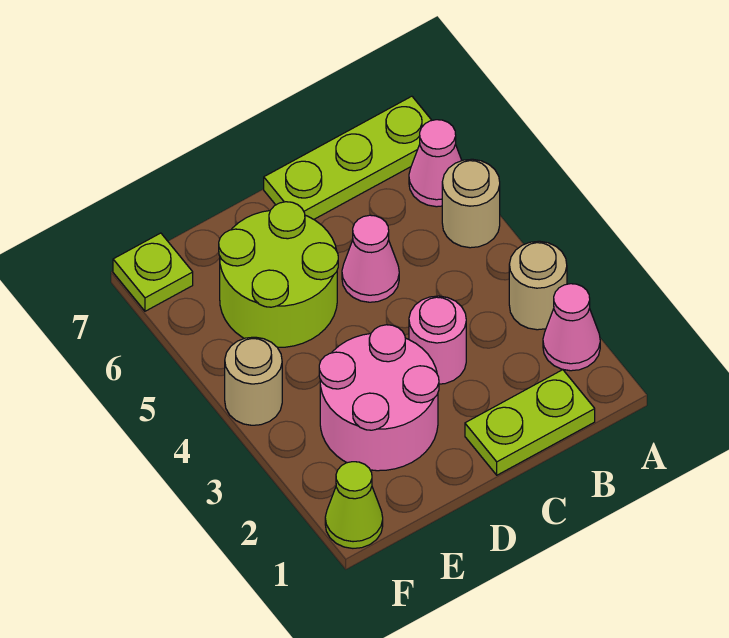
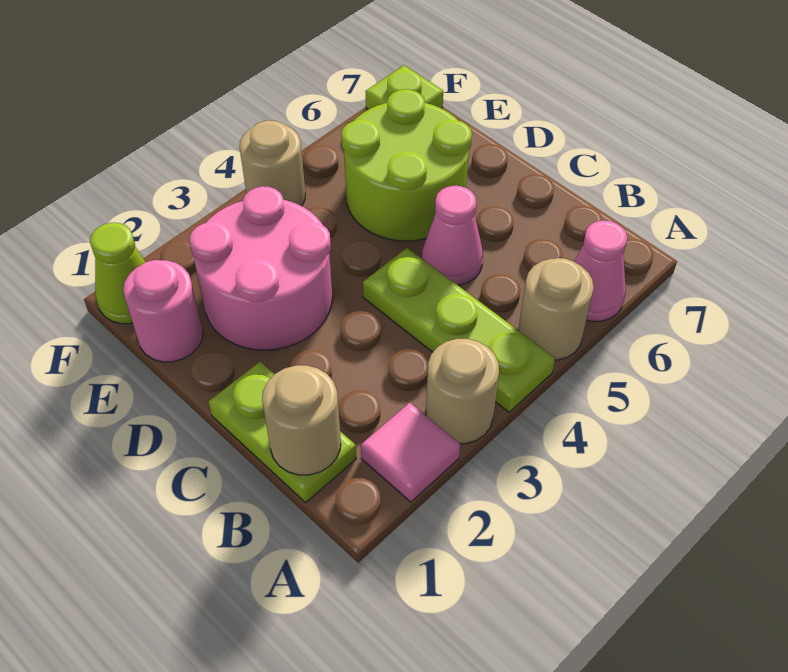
pink 1x1 cone [543,284,600,371] -> pink 1x1 tile [361,403,460,502]
lime 1x3 plate [264,96,432,219] -> lime 1x3 plate moved to [363,248,555,412]
none -> tan 1x1 round brick [262,365,341,475]
pink 1x1 round brick [409,296,466,384] -> pink 1x1 round brick moved to [123,260,203,362]

